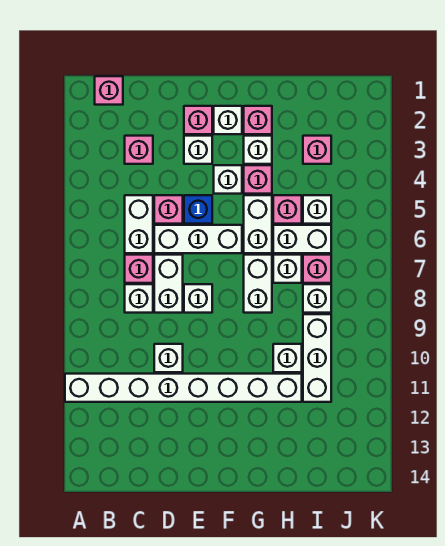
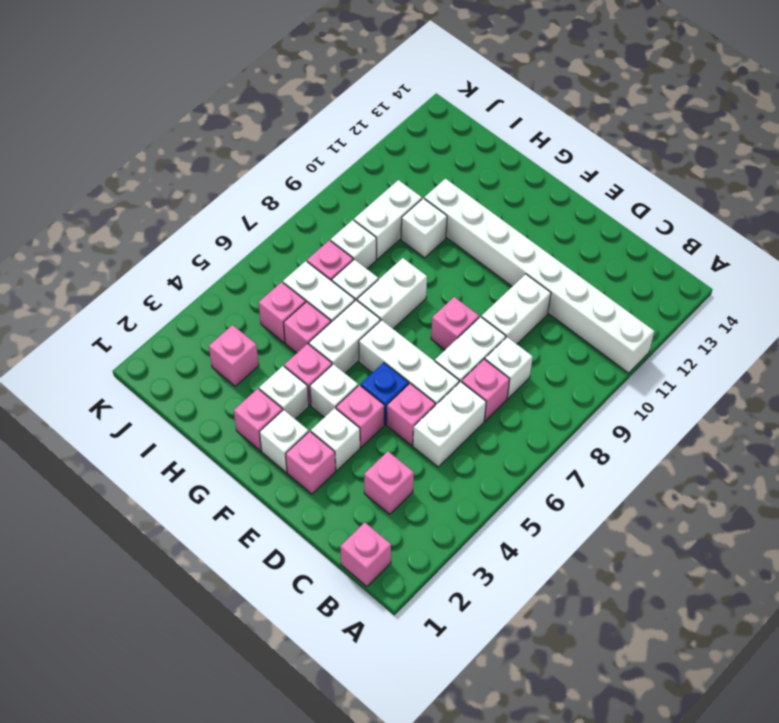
white 1x1 brick [154,344,183,372] -> white 1x2 brick [482,274,551,344]
none -> pink 1x1 brick [336,385,384,447]
white 1x1 brick [184,284,212,313] -> pink 1x1 brick [431,297,479,350]
white 1x1 brick [303,195,331,224] -> pink 1x1 brick [259,282,306,343]
white 1x3 brick [303,314,331,402] -> white 1x2 brick [354,180,422,259]

